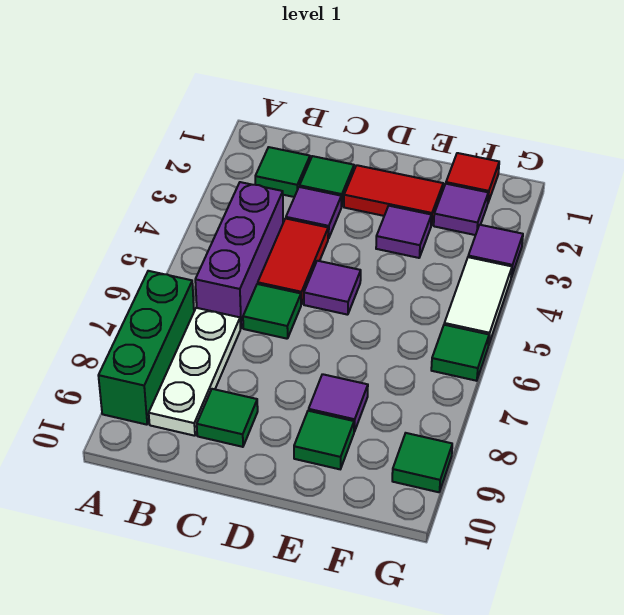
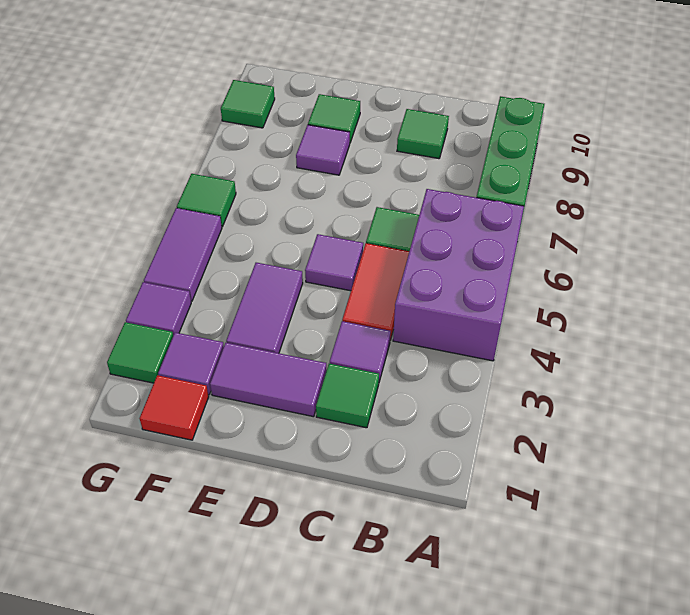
green 1x1 tile [255,147,310,197] -> green 1x1 tile moved to [107,322,173,383]
purple 1x3 brick [195,182,283,328] -> purple 2x3 brick [393,189,524,361]
white 1x3 plate [149,308,240,436] -> none
red 1x2 tile [344,165,443,225] -> purple 1x2 tile [210,343,327,417]
purple 1x1 tile [376,206,431,258] -> purple 1x2 tile [226,263,303,353]
white 1x2 tile [444,257,512,345] -> purple 1x2 tile [144,208,222,301]

